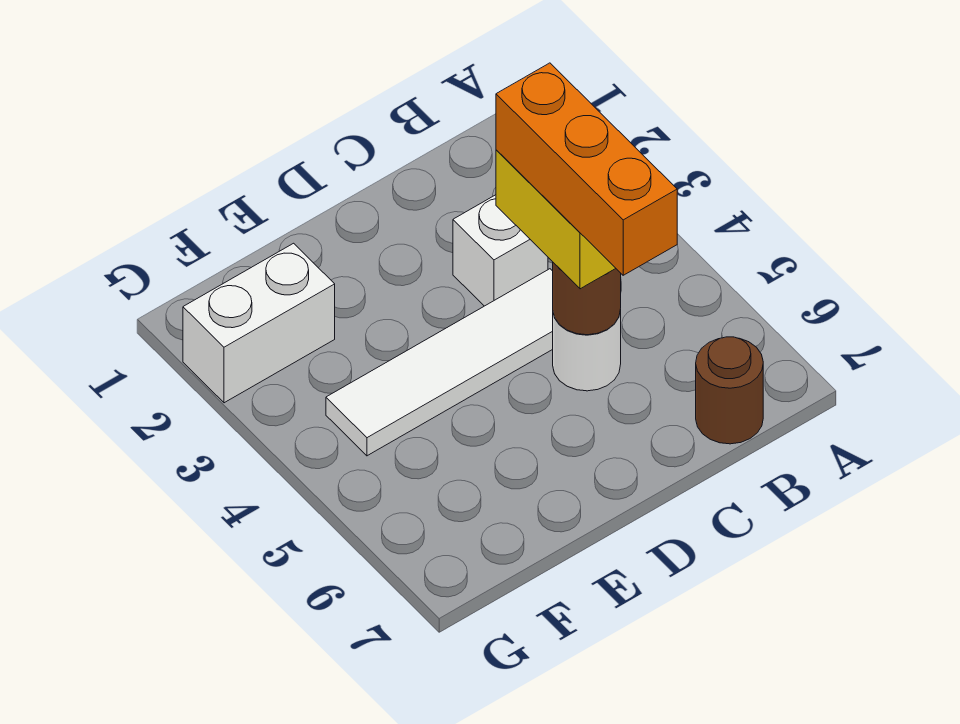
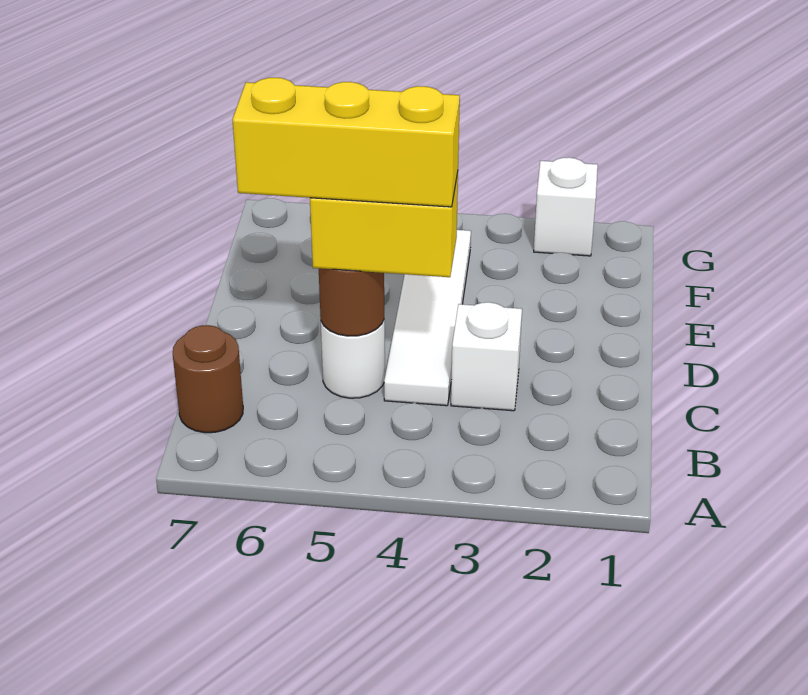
orange 1x3 brick [496,63,677,275] -> yellow 1x3 brick [232,78,460,207]
white 1x2 brick [183,243,335,403] -> white 1x1 brick [534,157,598,256]

